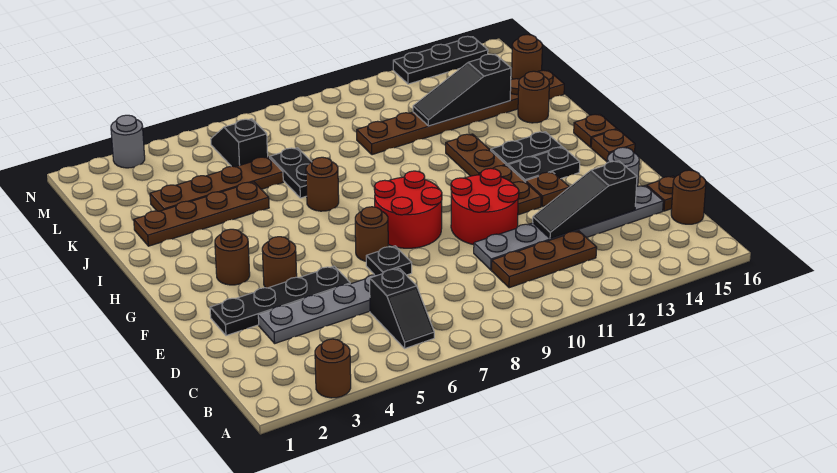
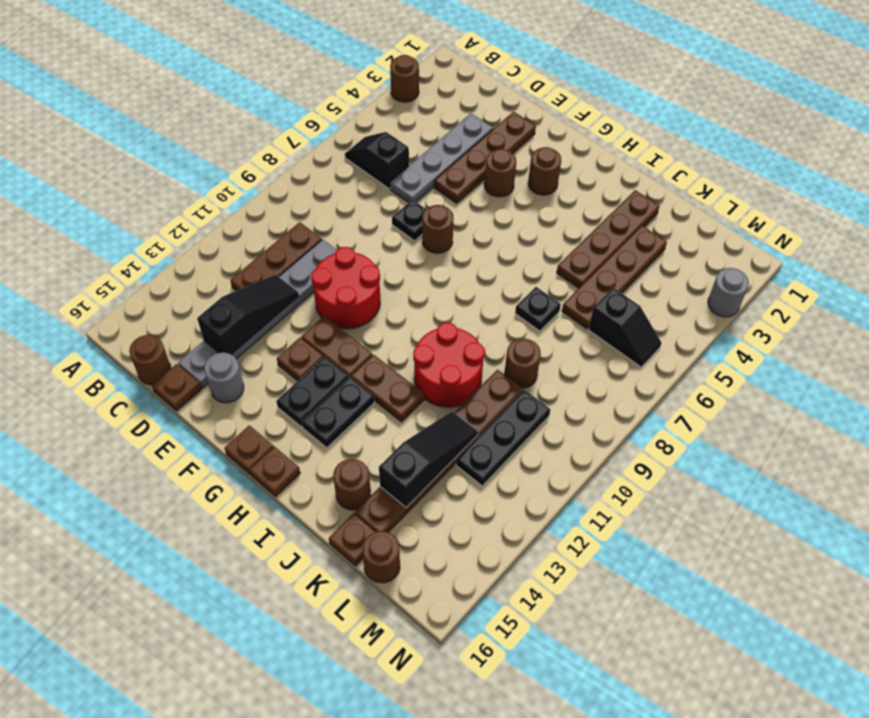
black 1x4 plate [210,266,350,336] -> brown 1x4 plate [434,112,536,203]
red 2x2 round brick [374,171,442,248] -> red 2x2 round brick moved to [413,322,485,407]
brown 1x1 round brick [306,157,339,211] -> brown 1x1 round brick moved to [505,339,541,388]
black 1x2 plate [270,148,311,198] -> black 1x1 plate [515,287,561,331]
black 1x3 plate [393,36,488,84] -> black 1x3 plate moved to [456,390,550,486]

